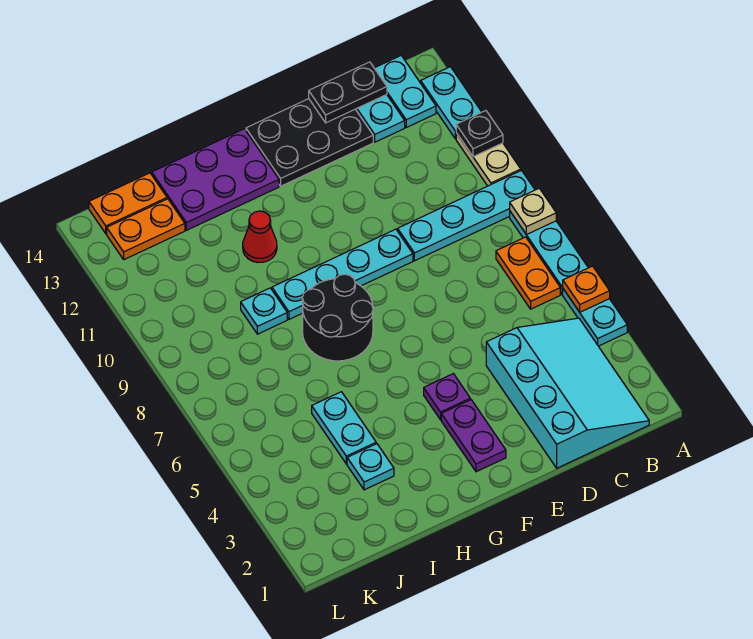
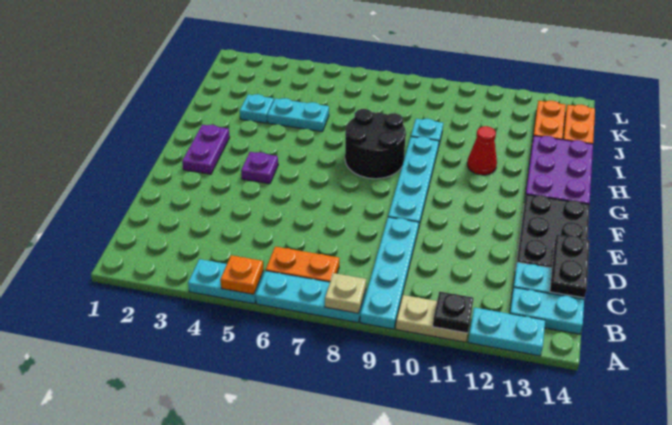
cyan 3x4 slope [486,318,649,468] -> none
purple 1x2 plate [441,400,506,472] -> purple 1x2 plate turned to [182,125,230,174]

